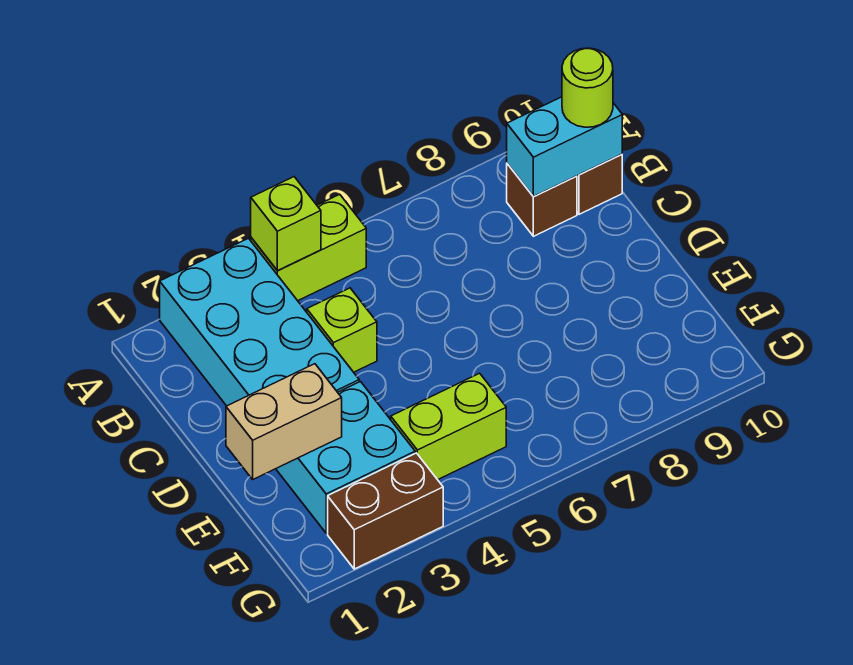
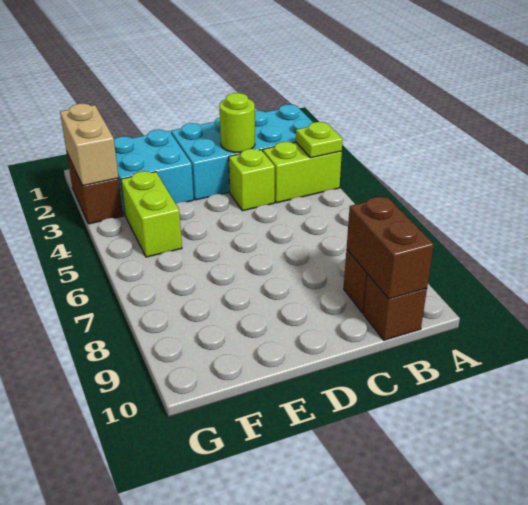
lime 1x2 brick [251,194,366,301] -> lime 1x2 brick turned to [263,142,342,203]
lime 1x1 brick [251,177,321,271] -> lime 1x1 plate [296,122,343,158]
cyan 1x2 brick [507,97,622,197] -> brown 1x2 brick [347,197,434,299]
lime 1x1 round brick [562,48,613,127] -> lime 1x1 round brick moved to [220,93,255,152]
tan 1x2 brick [226,364,342,479] -> tan 1x2 brick moved to [60,104,119,186]

